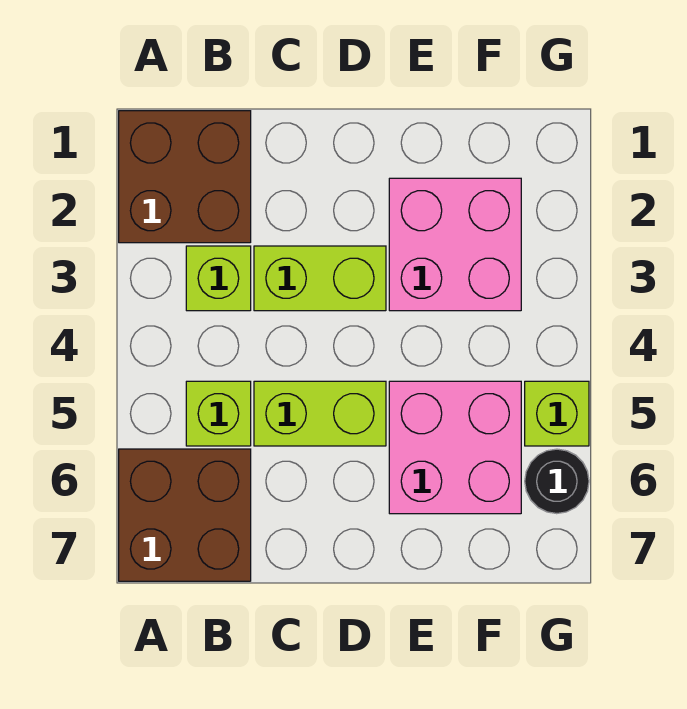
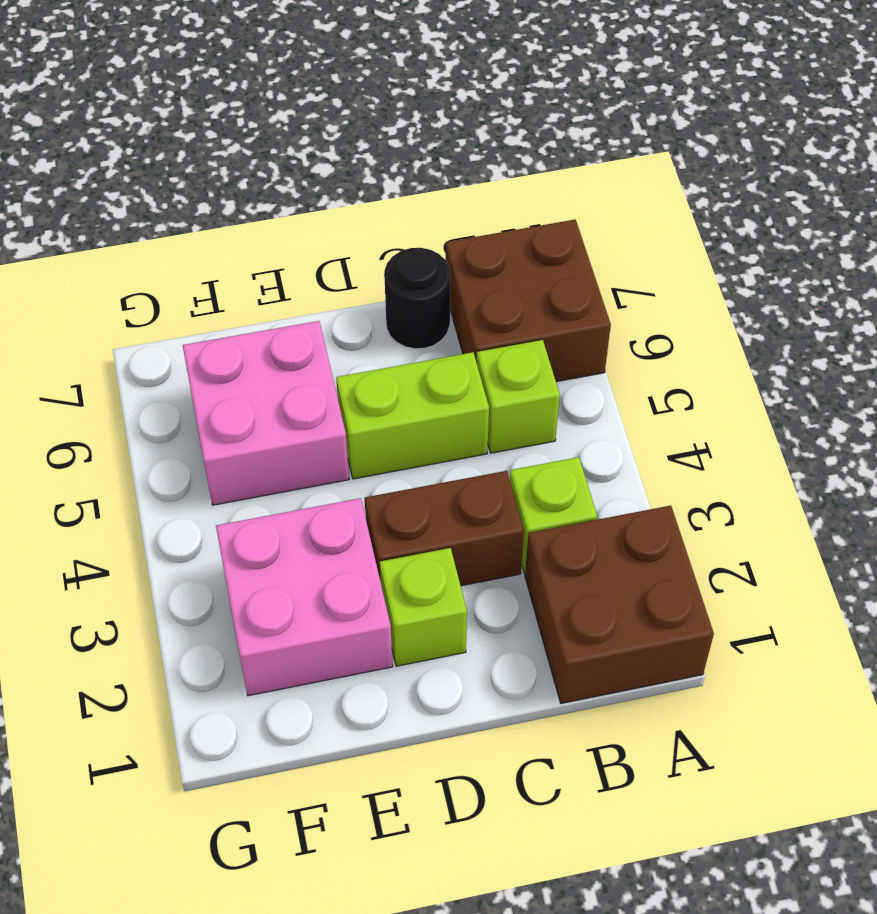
lime 1x2 brick [254,246,386,311] -> brown 1x2 brick [365,471,524,586]
lime 1x1 brick [525,381,589,446] -> lime 1x1 brick moved to [380,548,467,666]
black 1x1 round brick [525,449,589,514] -> black 1x1 round brick moved to [384,248,450,349]

